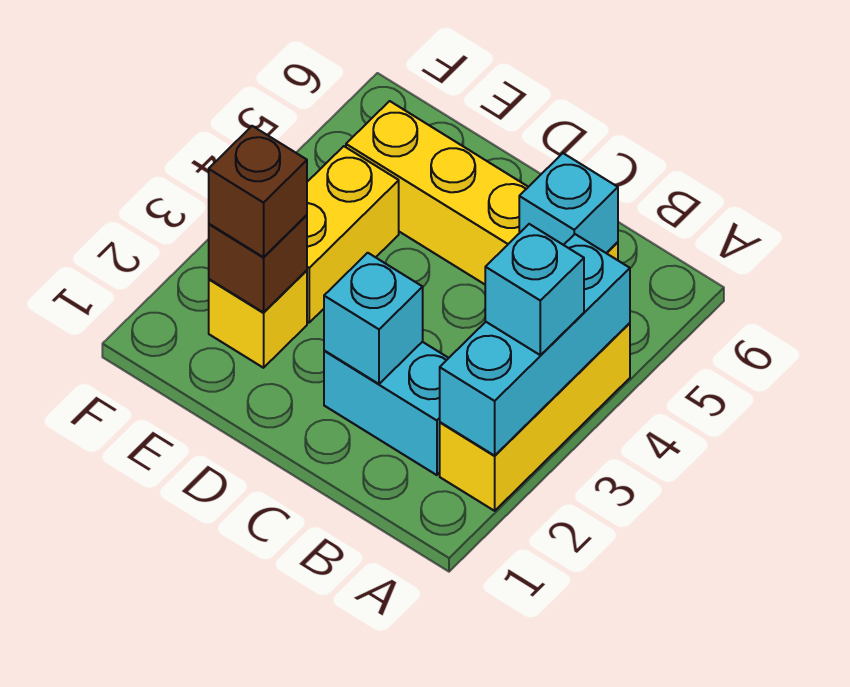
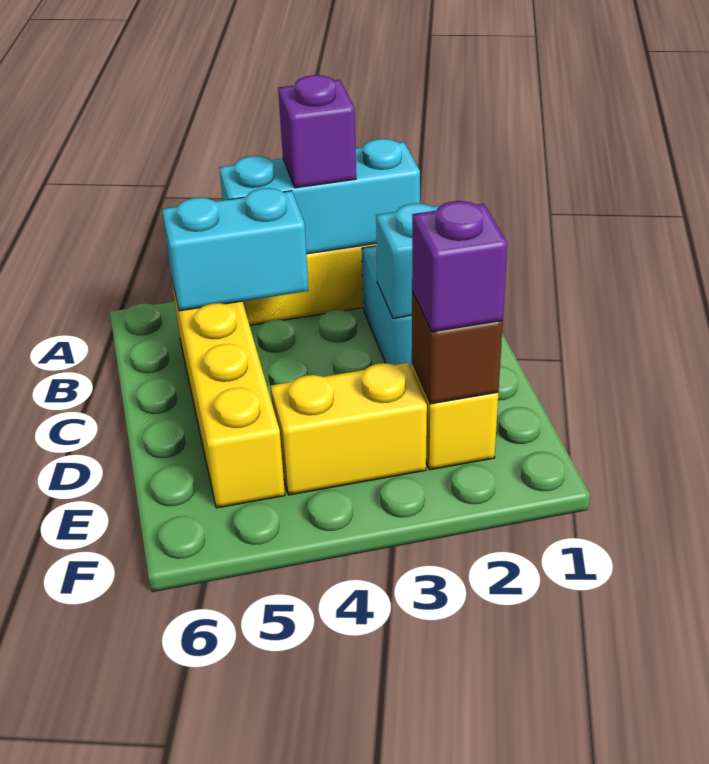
cyan 1x1 brick [485,224,584,355] -> purple 1x1 brick [278,75,356,188]
cyan 1x1 brick [519,153,618,253] -> cyan 1x2 brick [162,188,309,311]
brown 1x1 brick [209,126,307,257] -> purple 1x1 brick [412,201,507,332]

